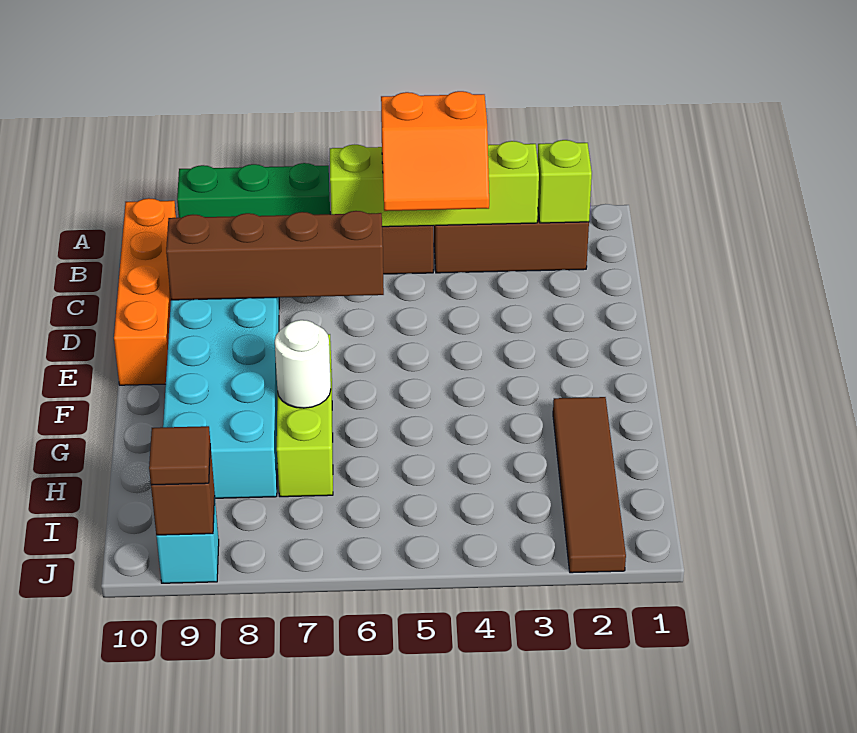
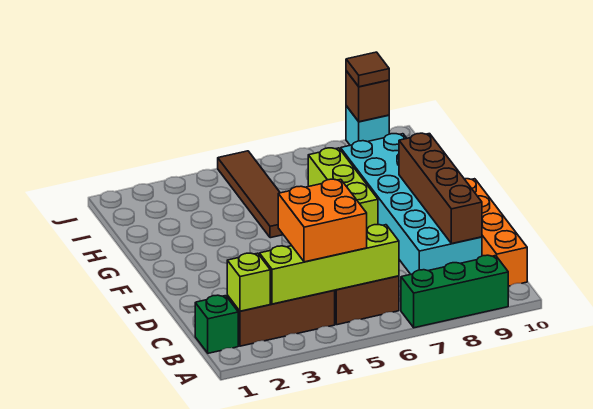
none -> green 1x1 brick [195,295,238,353]
orange 2x2 slope [381,91,489,211] -> orange 2x2 brick [278,179,367,262]
brown 1x4 brick [166,211,384,300] -> brown 1x4 brick turned to [399,133,482,244]
brown 1x4 tile [553,397,626,573] -> brown 1x4 tile moved to [218,151,283,238]
white 1x1 round brick [275,320,331,408] -> none

